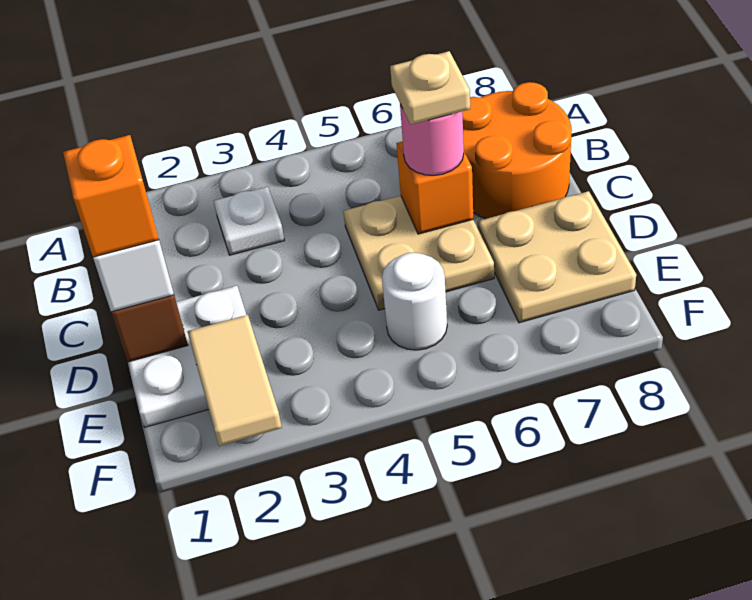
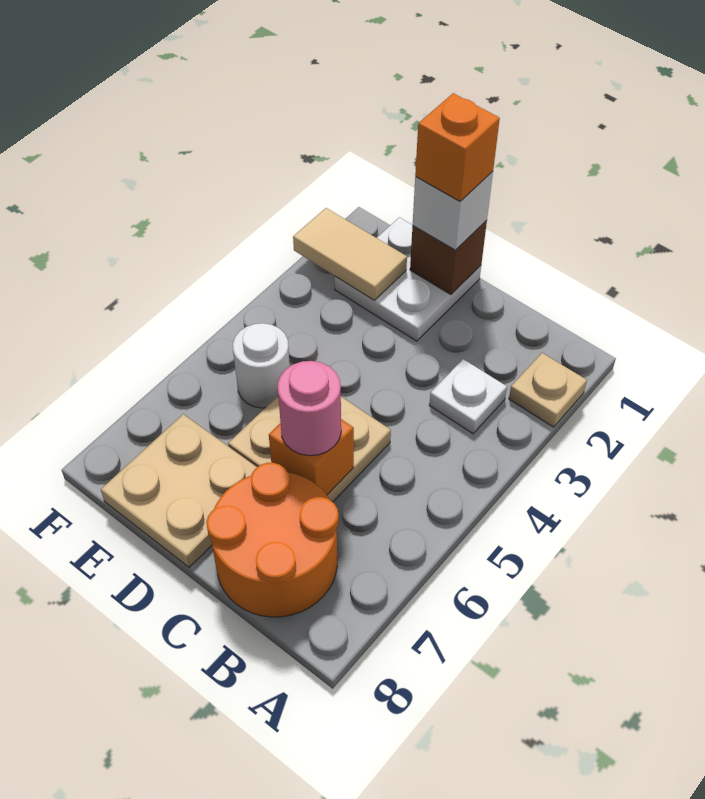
tan 1x1 plate [390,51,470,125] -> tan 1x1 plate moved to [509,353,587,427]

